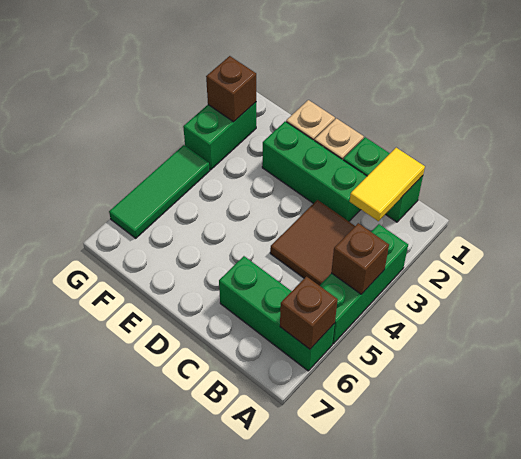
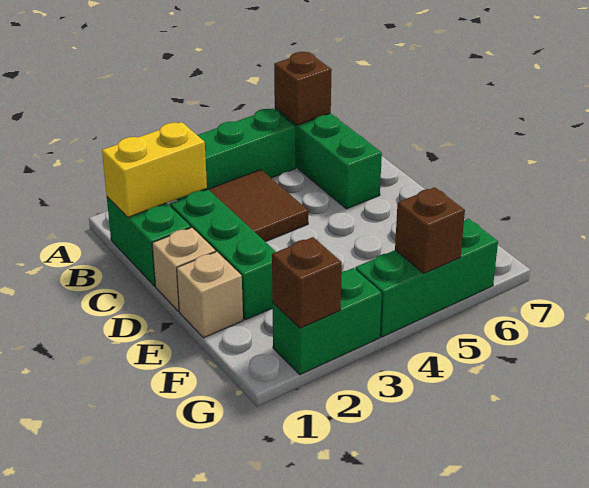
brown 1x1 brick [331,223,389,294] -> brown 1x1 brick moved to [395,187,465,273]
yellow 1x2 tile [350,148,425,221] -> yellow 1x2 brick [102,122,207,217]
green 1x3 tile [109,145,210,238] -> green 1x3 brick [355,219,498,337]

